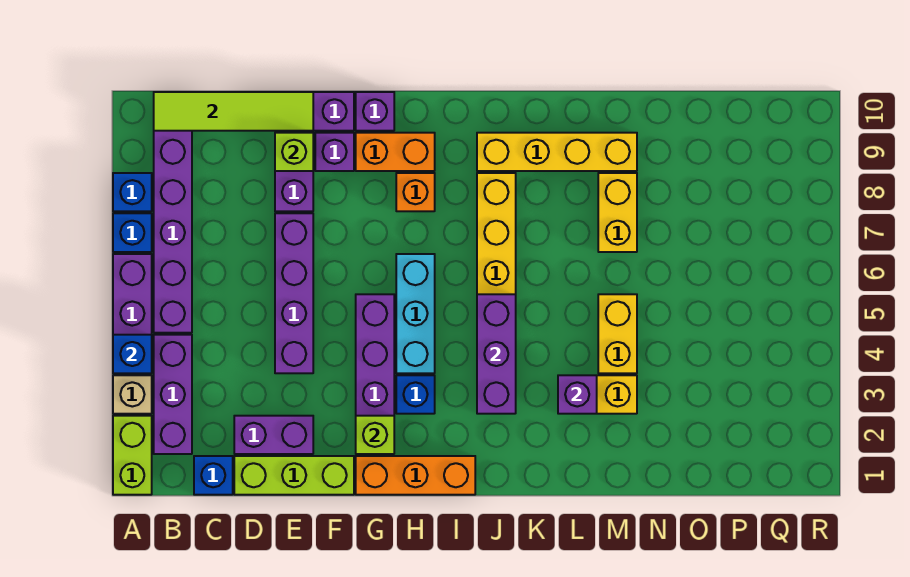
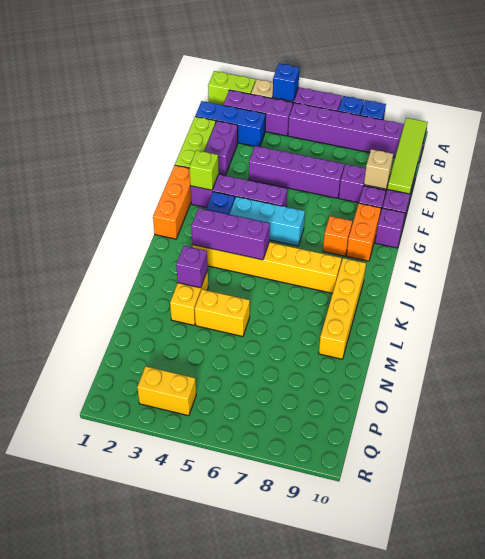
blue 1x1 brick [194,456,233,495] -> blue 1x3 brick [195,101,266,147]
lime 1x1 brick [275,133,313,171] -> tan 1x1 brick [364,149,393,189]
yellow 1x2 brick [598,173,637,252] -> yellow 1x2 brick moved to [137,366,196,416]

